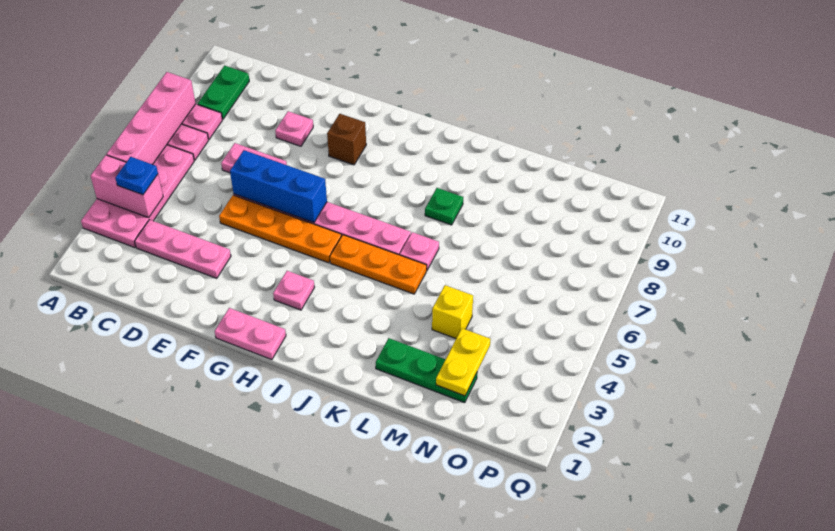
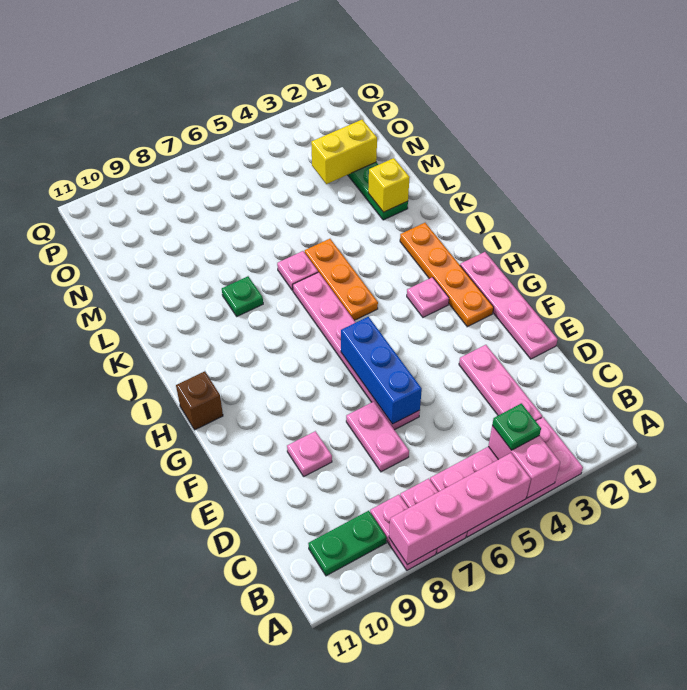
blue 1x1 plate [115,157,158,195] -> green 1x1 plate [492,403,541,450]
orange 1x4 plate [219,195,342,263] -> orange 1x4 plate moved to [400,223,494,327]
pink 1x2 plate [215,308,286,360] -> pink 1x4 plate [460,252,558,359]
brown 1x1 brick [327,114,366,165] -> brown 1x1 brick moved to [176,371,223,430]
yellow 1x1 brick [432,285,473,339] -> yellow 1x1 brick moved to [368,158,410,212]
yellow 1x2 plate [436,328,490,396] -> yellow 1x2 brick [311,120,377,184]

